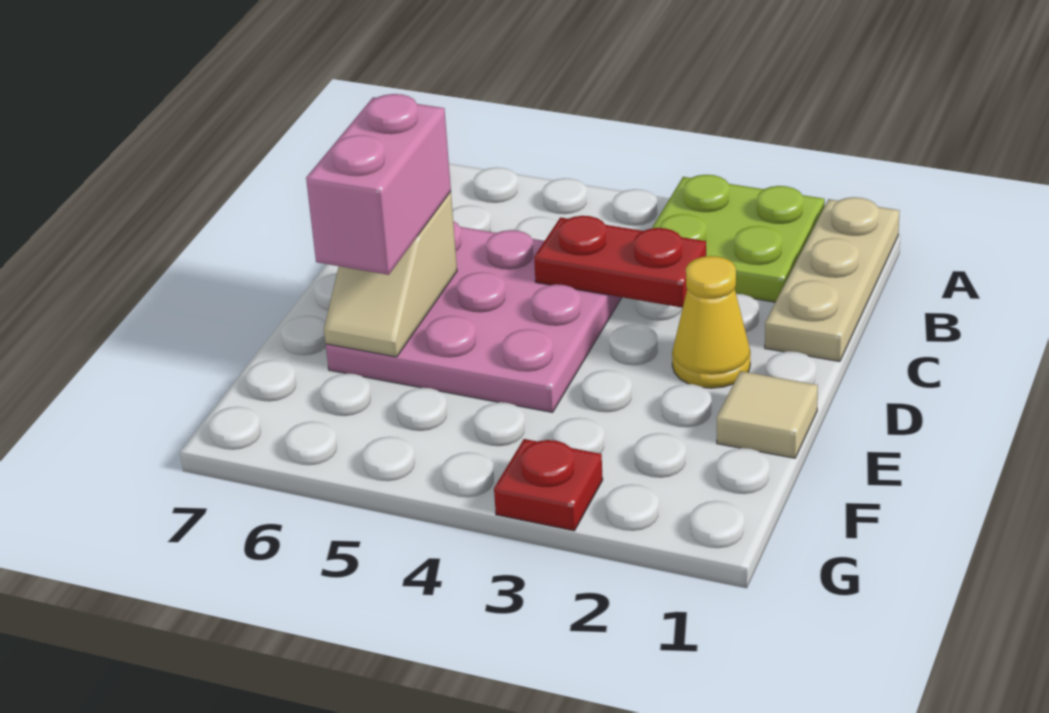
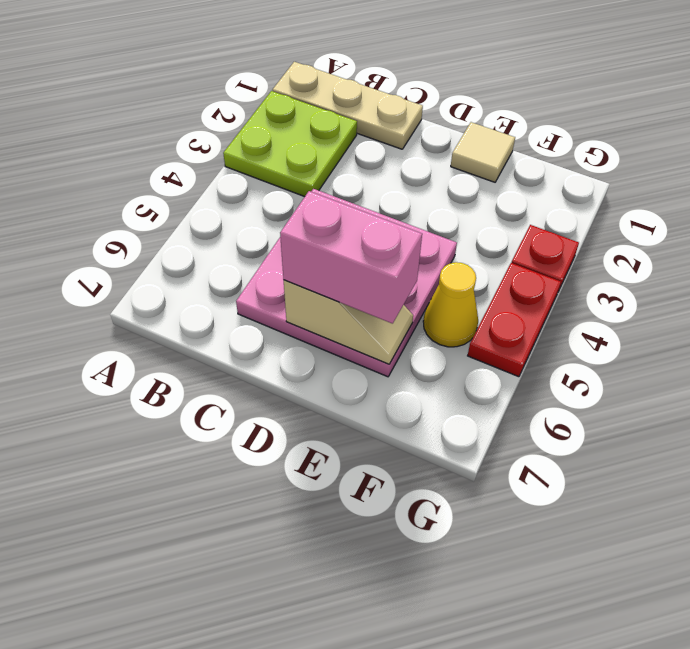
red 1x2 plate [534,216,706,308] -> red 1x2 plate moved to [468,263,561,377]
yellow 1x1 cone [672,256,751,388] -> yellow 1x1 cone moved to [423,262,478,347]

